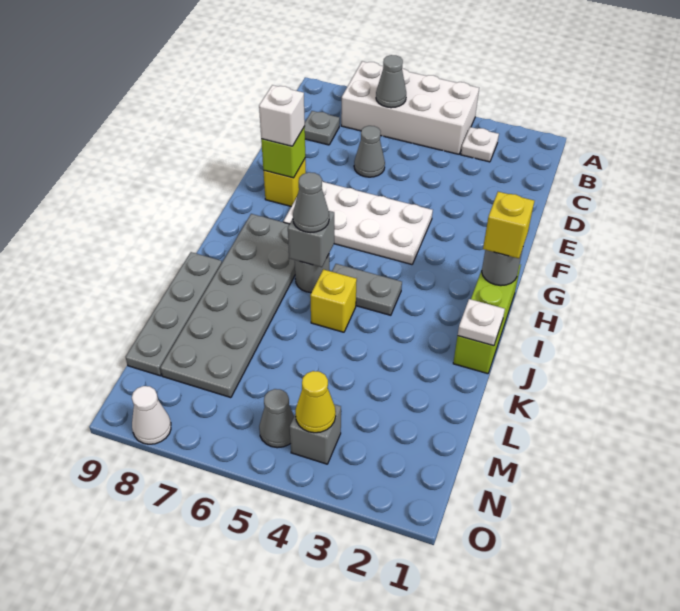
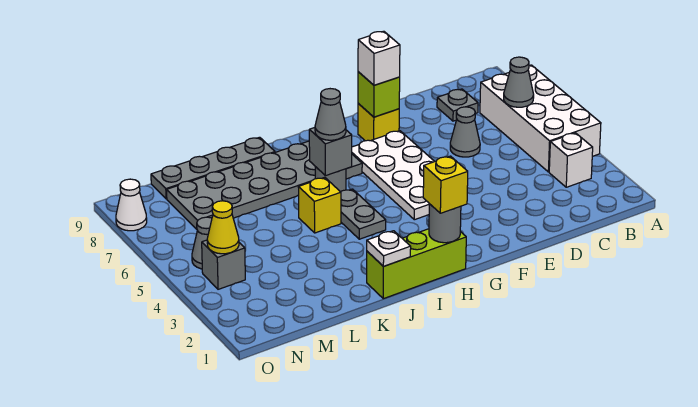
white 1x1 plate [461,127,499,162] -> white 1x1 brick [549,133,593,187]

